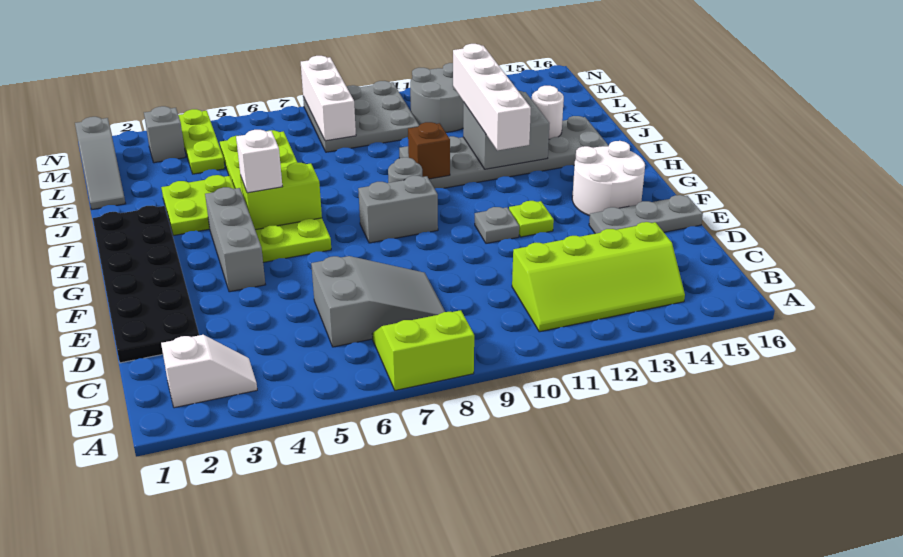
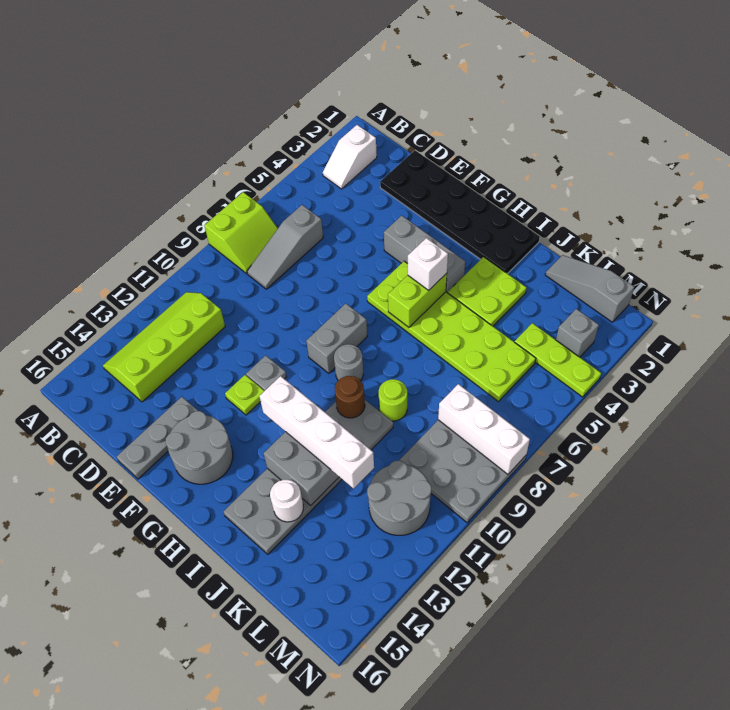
grey 2x3 slope [311,256,445,347] -> grey 1x3 slope [247,205,323,289]
white 2x2 round brick [572,141,645,216] -> grey 2x2 round brick [166,411,233,484]
brown 1x1 brick [408,122,450,179] -> brown 1x1 round brick [335,376,365,418]
none -> lime 1x1 round brick [379,379,407,421]

